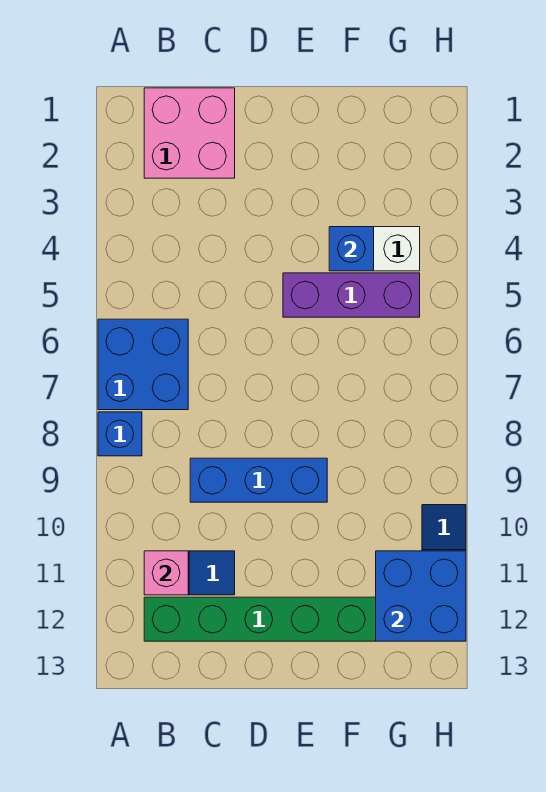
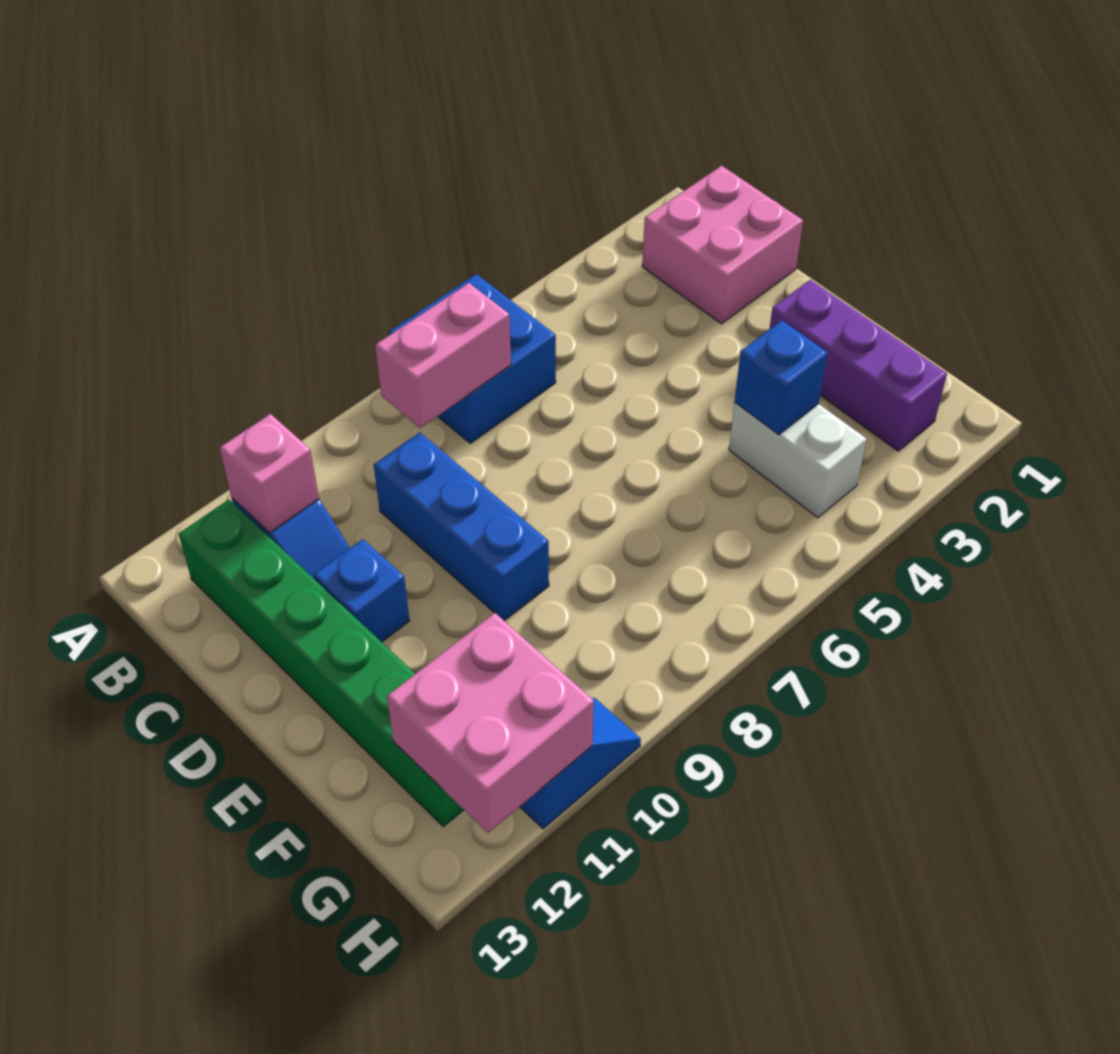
blue 1x1 brick [98,412,142,456] -> blue 1x1 brick moved to [314,539,409,642]
none -> pink 1x2 brick [375,283,511,428]
purple 1x3 brick [283,273,420,317] -> purple 1x3 brick moved to [770,280,947,451]
blue 2x2 brick [376,551,466,641] -> pink 2x2 brick [387,613,594,833]

